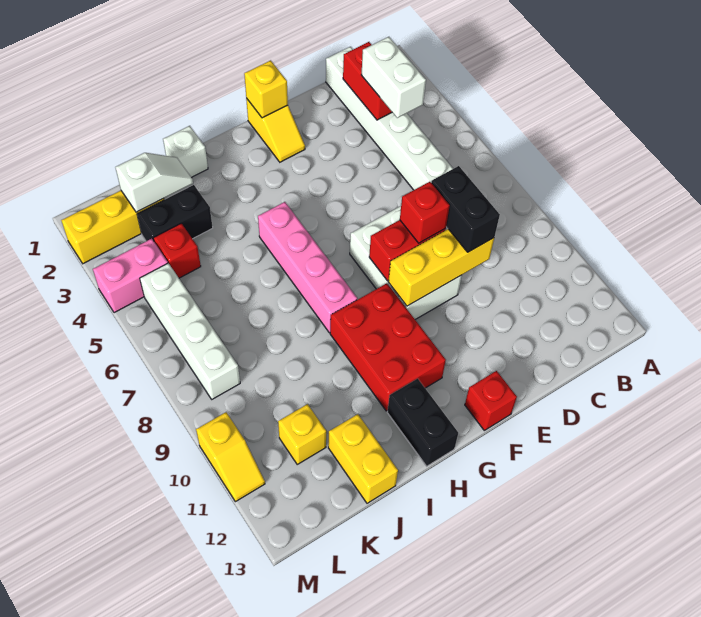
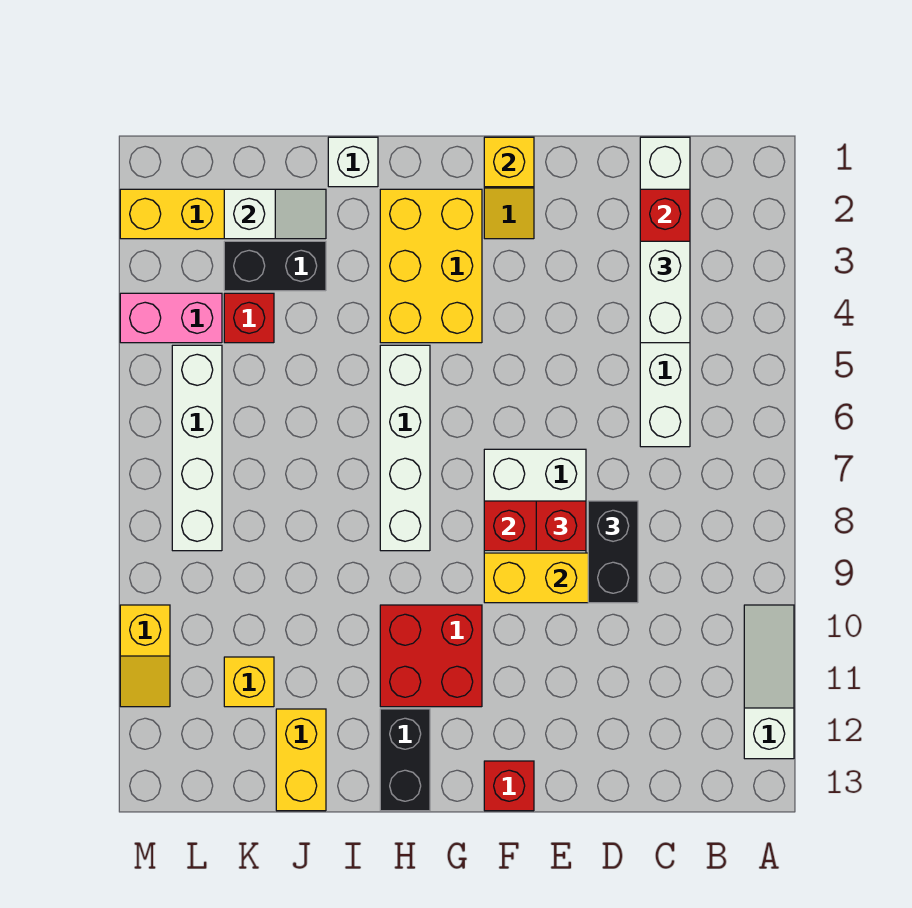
none -> white 1x3 slope [744,605,794,759]
none -> yellow 2x3 brick [380,189,482,343]
red 2x3 brick [330,283,446,411] -> red 2x2 brick [380,605,482,707]
pink 1x4 brick [258,202,357,333] -> white 1x4 brick [380,345,430,551]

